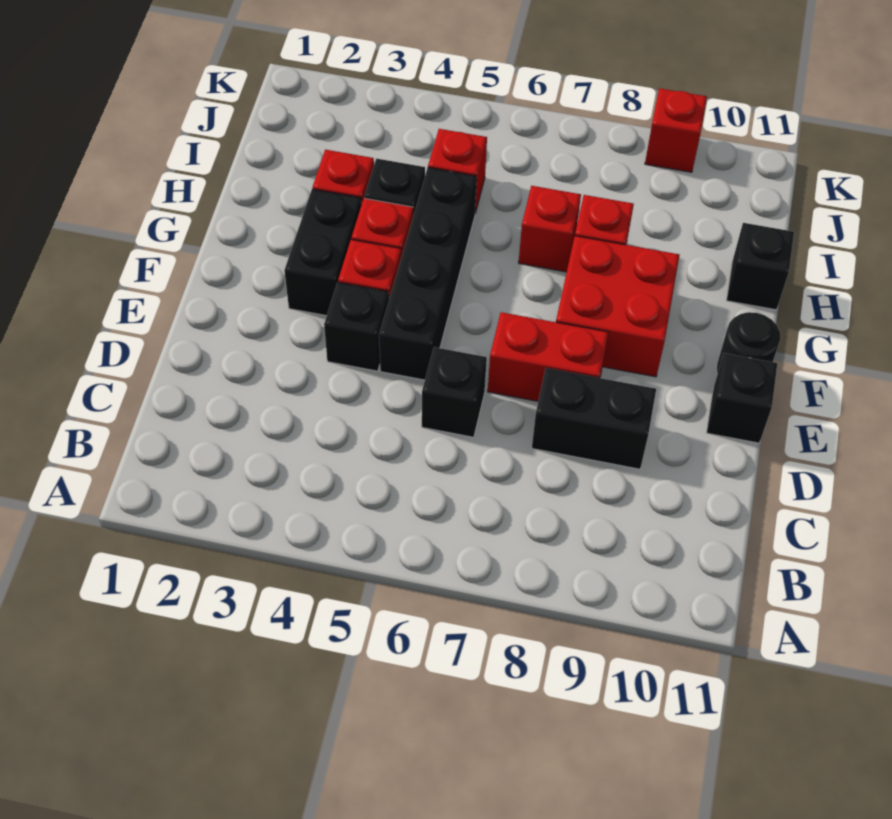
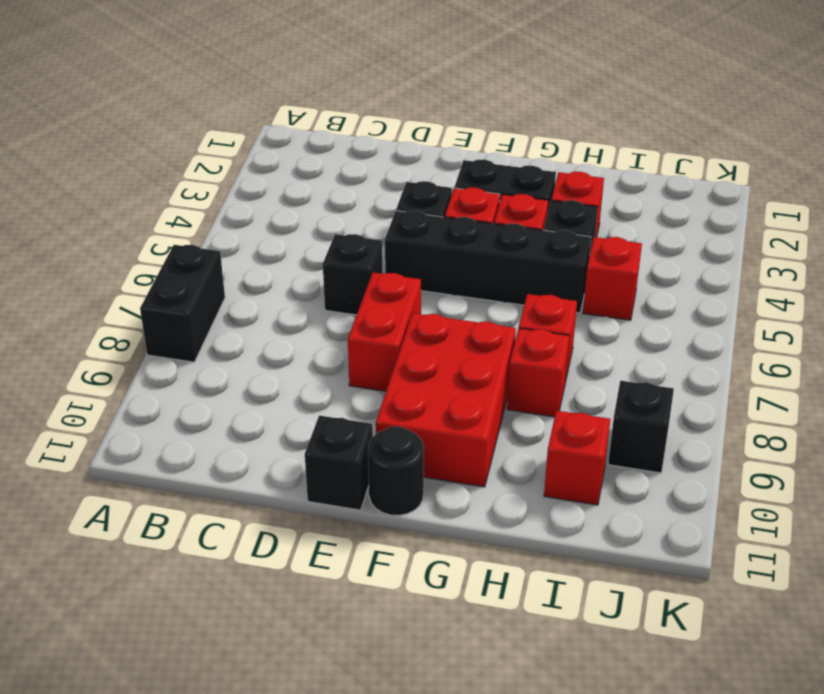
black 1x2 brick [532,368,656,469] -> black 1x2 brick moved to [140,245,225,362]
red 2x2 brick [556,236,680,377] -> red 2x3 brick [376,313,516,487]
black 1x1 brick [726,223,794,310] -> black 1x1 brick moved to [608,381,674,473]
red 1x1 brick [645,88,707,172] -> red 1x1 brick moved to [544,411,610,505]

